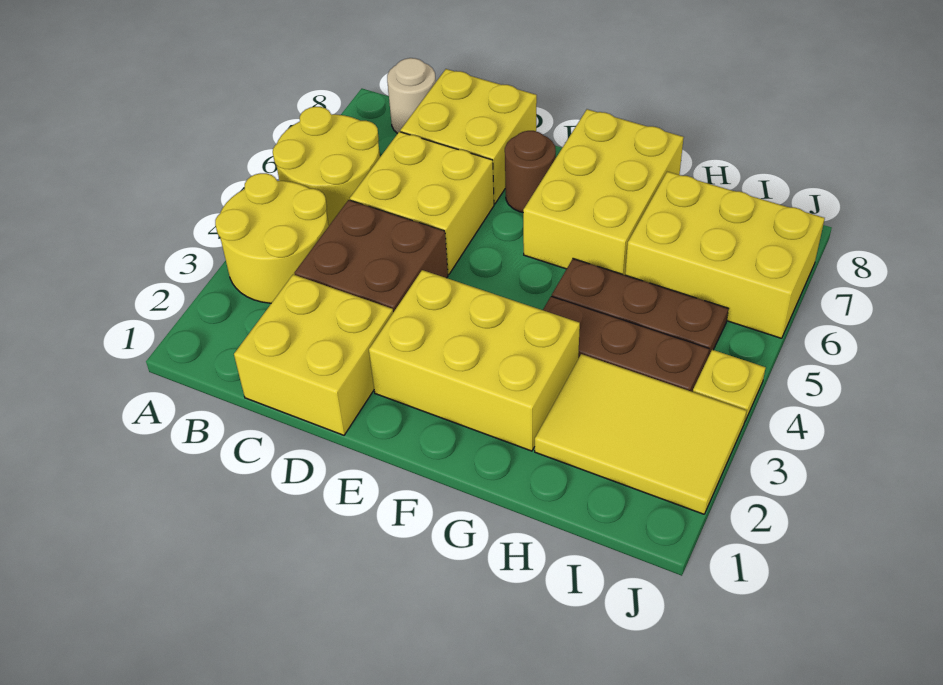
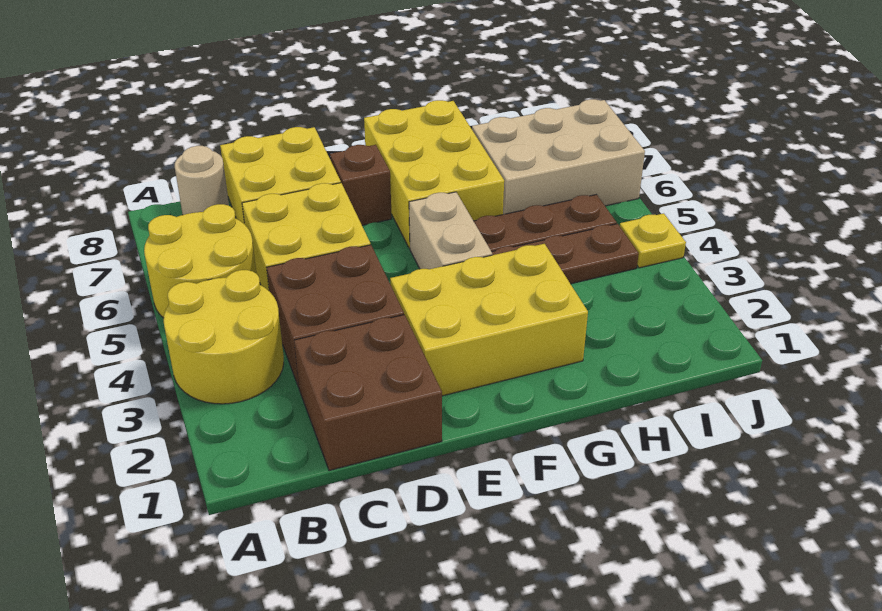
yellow 2x2 brick [234,275,393,435] -> brown 2x2 brick [294,315,442,471]
brown 1x1 round brick [505,131,556,212] -> brown 1x1 brick [330,145,392,225]
none -> tan 1x2 brick [409,192,492,269]
yellow 2x3 tile [535,354,746,514] -> none
yellow 2x3 brick [625,172,825,338] -> tan 2x3 brick [472,99,645,214]

